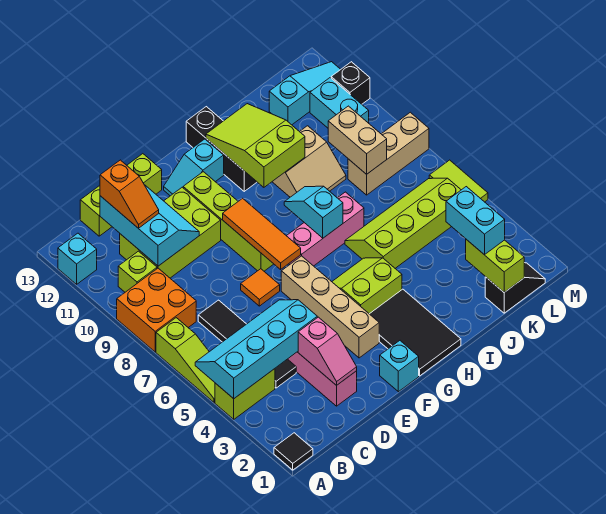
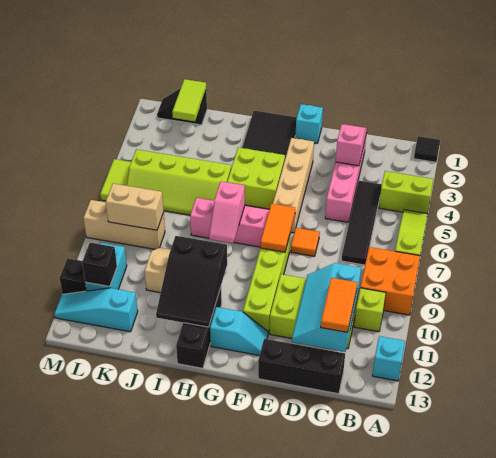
cyan 2x4 slope [195,300,317,399] -> none
orange 1x2 slope [100,160,159,228] -> orange 1x2 tile [321,278,357,332]
lime 1x3 brick [80,154,162,236] -> black 1x3 brick [258,339,345,394]
orange 1x3 tile [223,198,301,269] -> orange 1x2 tile [261,204,295,252]
lime 2x2 slope [332,258,402,314] -> lime 2x2 brick [227,148,285,209]
cyan 1x2 slope [284,186,343,238] -> pink 1x2 slope [209,181,245,243]
lime 2x3 slope [206,104,305,187] -> black 2x3 slope [156,236,227,327]
lime 1x2 brick [466,239,524,292] -> lime 1x2 tile [172,79,206,121]
cyan 1x2 brick [446,187,505,255] -> none
tan 1x2 brick [328,106,387,174] -> tan 1x2 brick turned to [106,183,164,230]
none -> black 1x1 brick [82,243,117,287]

